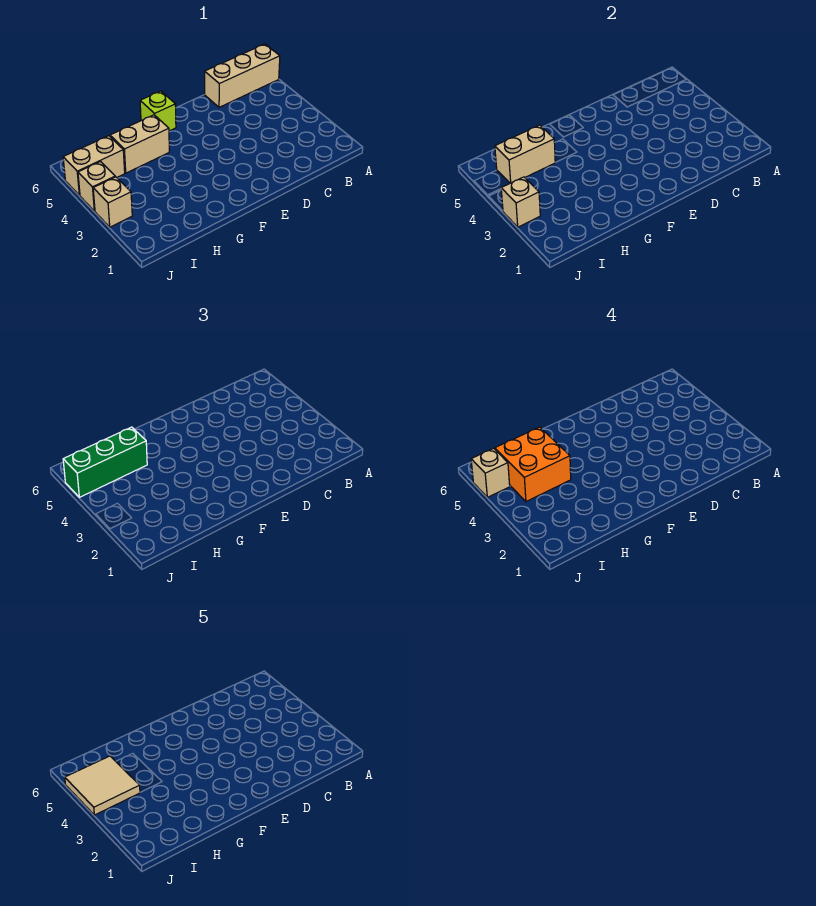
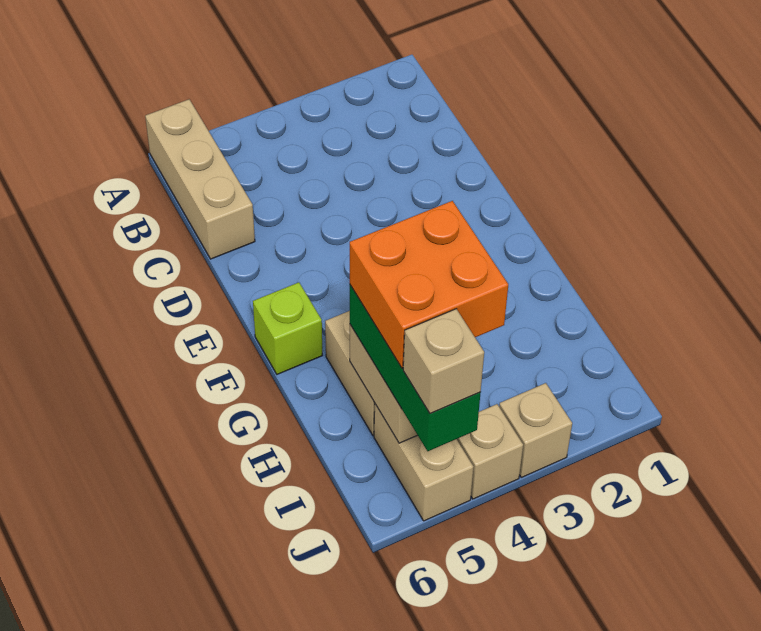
tan 2x2 tile [65,756,140,815] -> none
tan 1x1 brick [501,177,540,227] -> none

